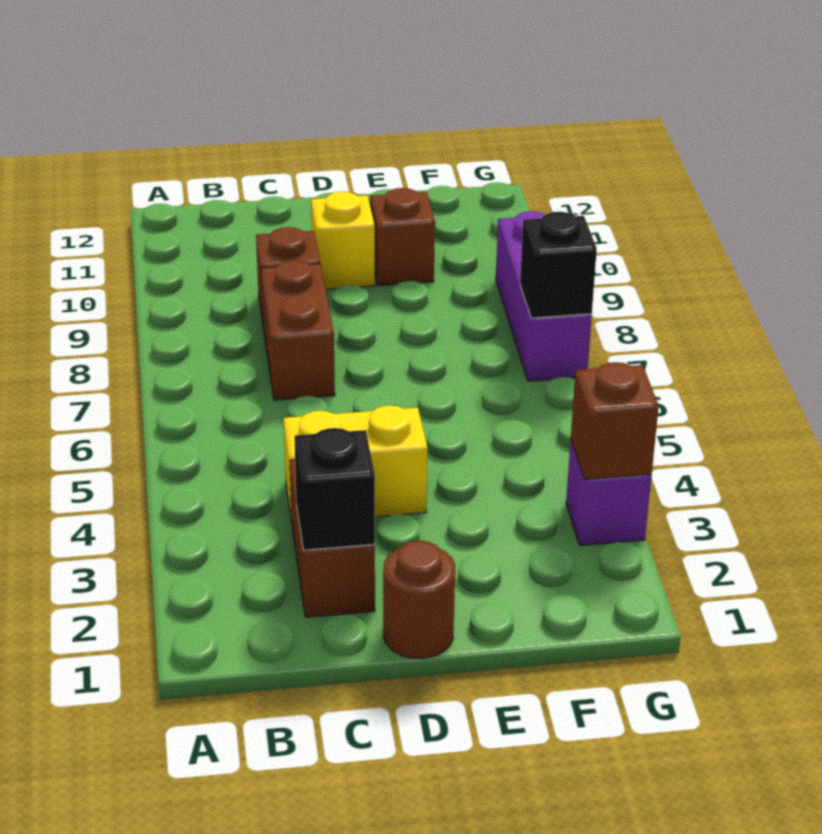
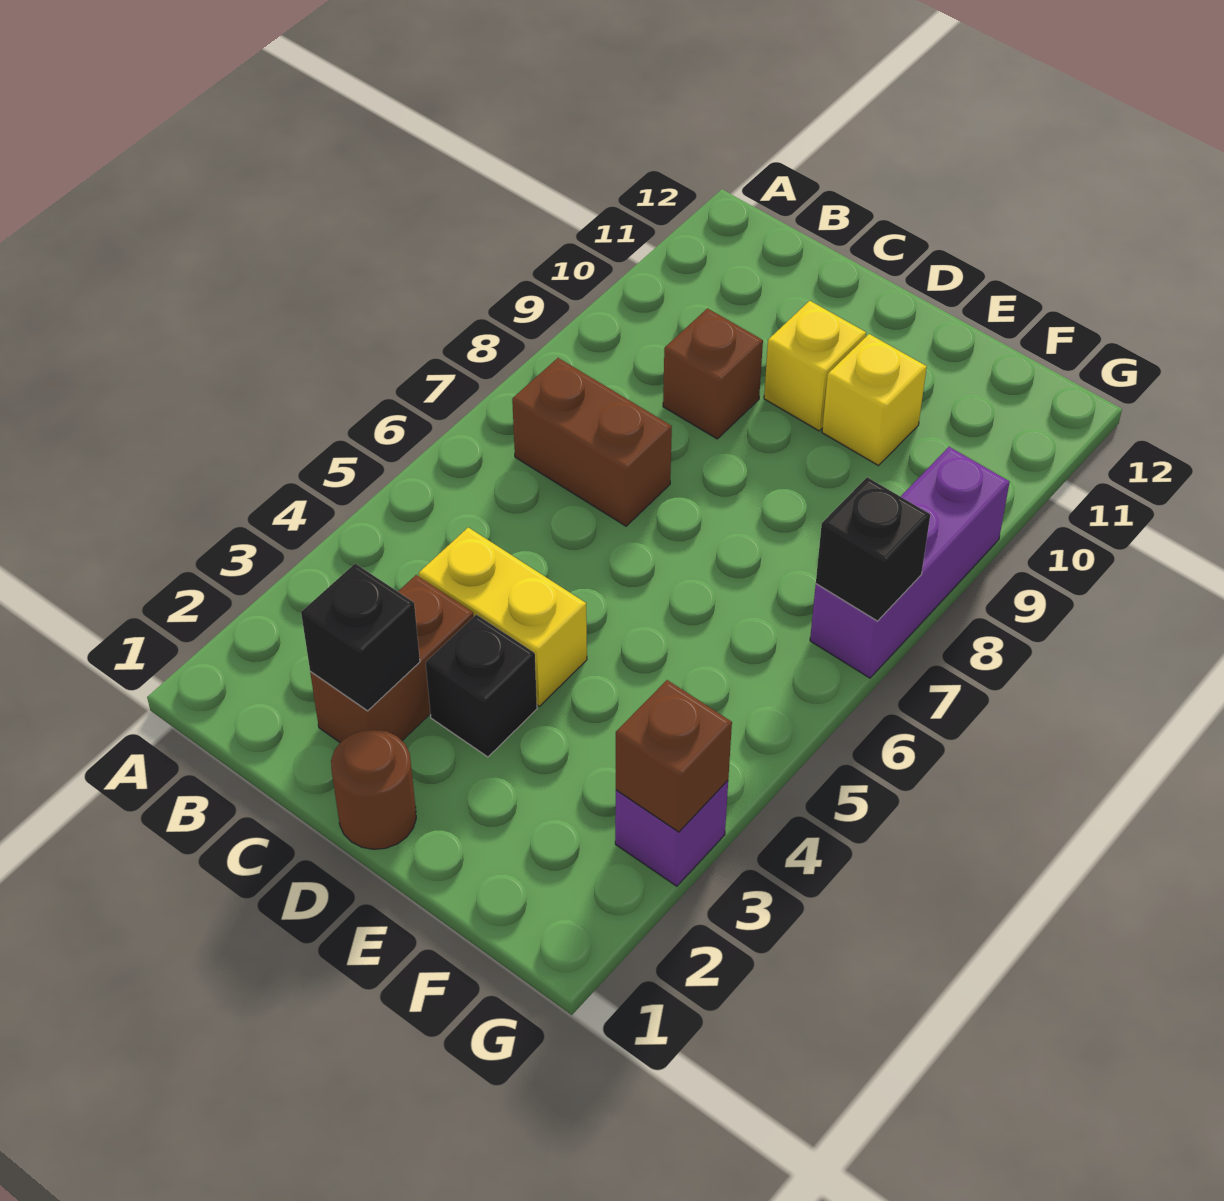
brown 1x2 brick [261,260,335,400] -> brown 1x2 brick turned to [512,358,672,526]
none -> black 1x1 brick [426,615,537,757]
brown 1x1 brick [370,188,435,286] -> yellow 1x1 brick [822,334,927,466]

